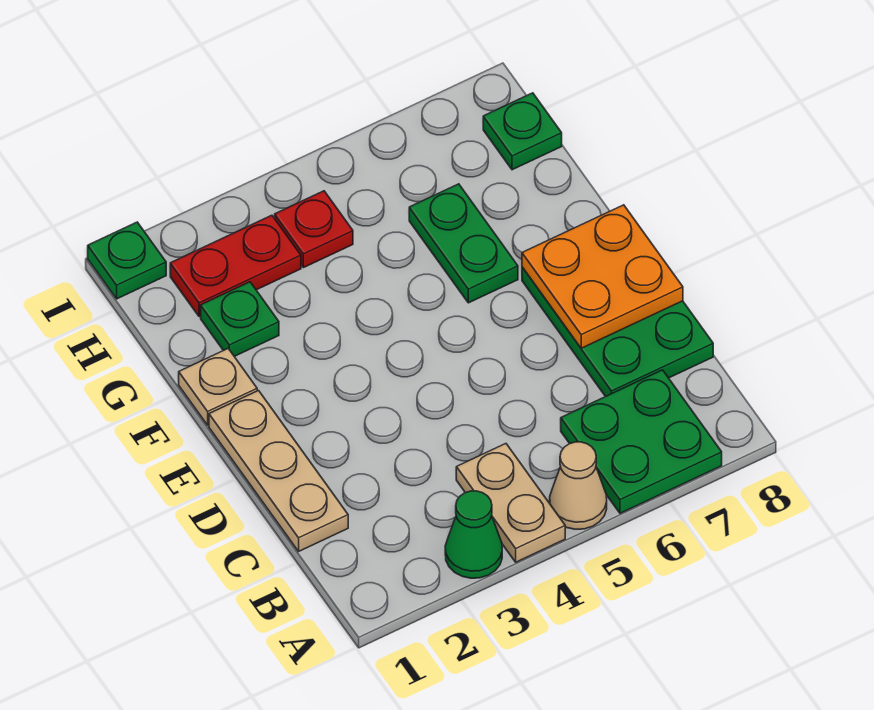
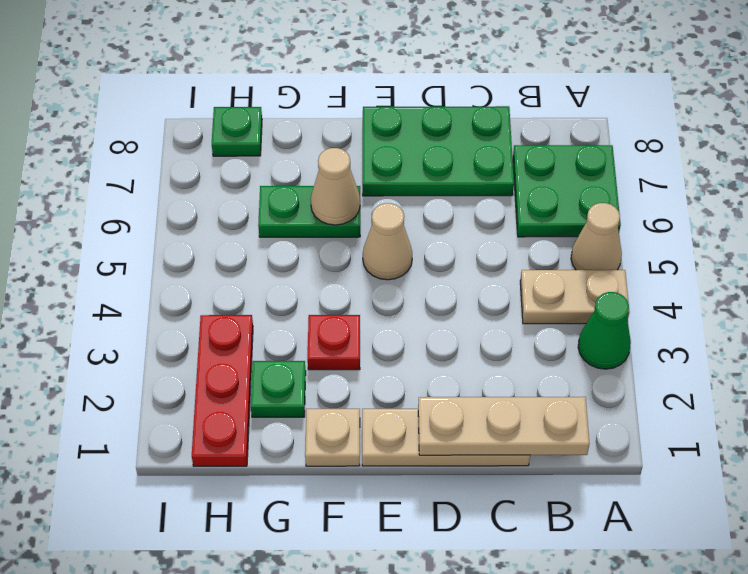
none -> tan 1x3 plate [418,397,590,455]
orange 2x2 plate [522,205,683,348] -> none
none -> tan 1x1 cone [363,203,412,280]
none -> tan 1x1 cone [311,148,360,225]
red 1x2 plate [170,215,301,317] -> red 1x3 plate [192,315,253,466]
red 1x1 plate [275,191,353,268] -> red 1x1 plate moved to [308,315,360,370]
green 1x1 plate [88,222,166,299] -> none

